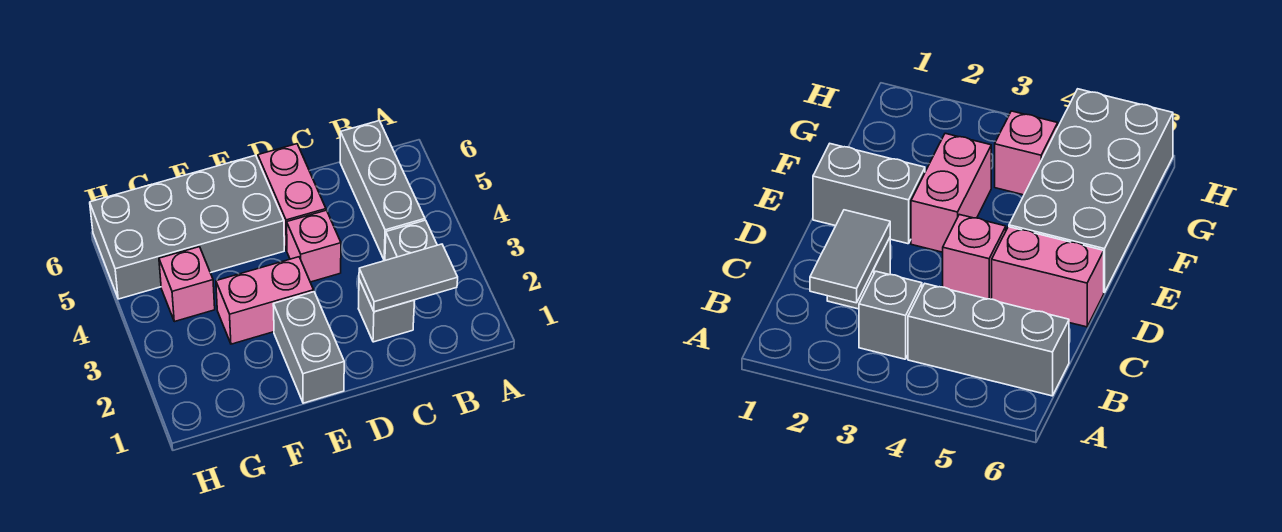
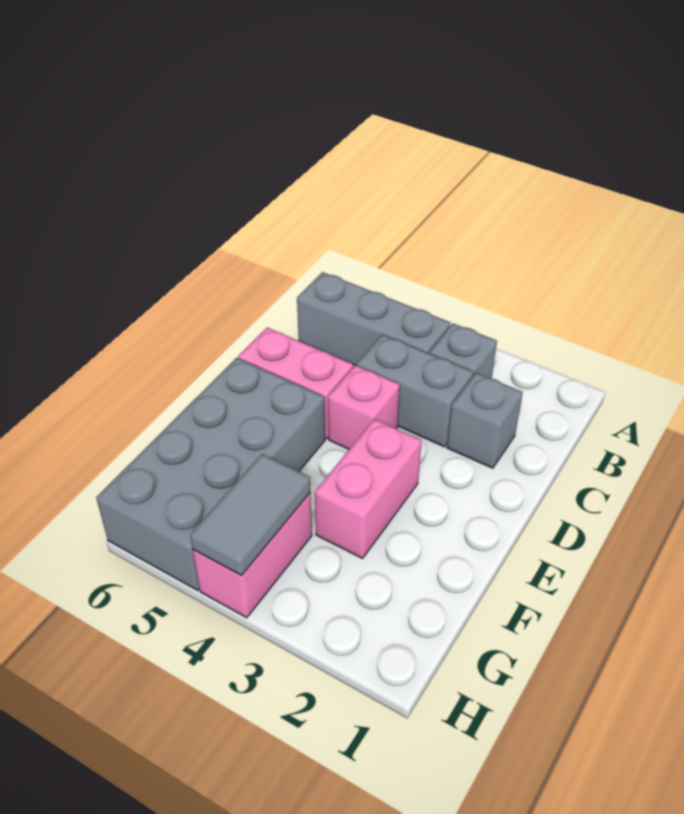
grey 1x2 tile [359,244,458,312] -> grey 1x2 tile moved to [190,454,310,575]
grey 1x2 brick [273,292,344,403] -> grey 1x2 brick moved to [357,335,473,447]
pink 1x1 brick [159,247,215,322] -> pink 1x2 brick [193,493,312,618]

